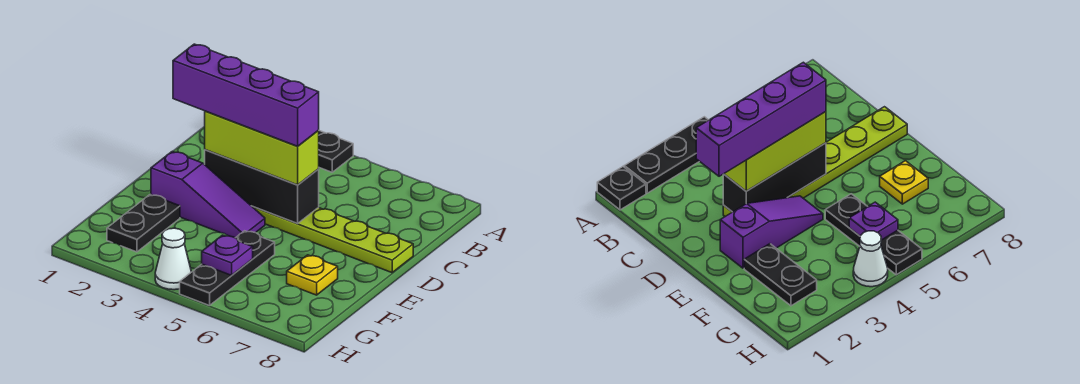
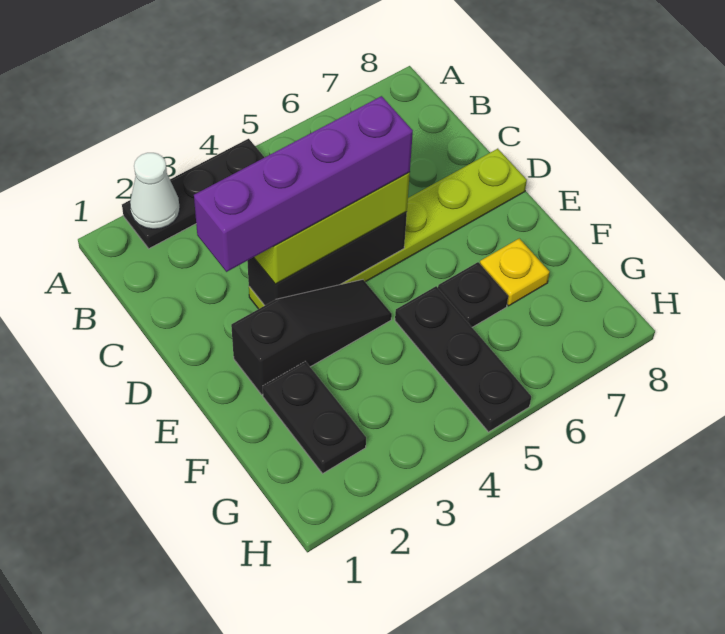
black 1x1 plate [597,167,646,210] -> black 1x1 plate moved to [438,262,508,327]
purple 1x3 slope [151,152,265,238] -> black 1x3 slope [231,280,392,395]
purple 1x1 plate [202,235,253,275] -> none
white 1x1 cone [155,228,191,290] -> white 1x1 cone moved to [130,153,180,229]

